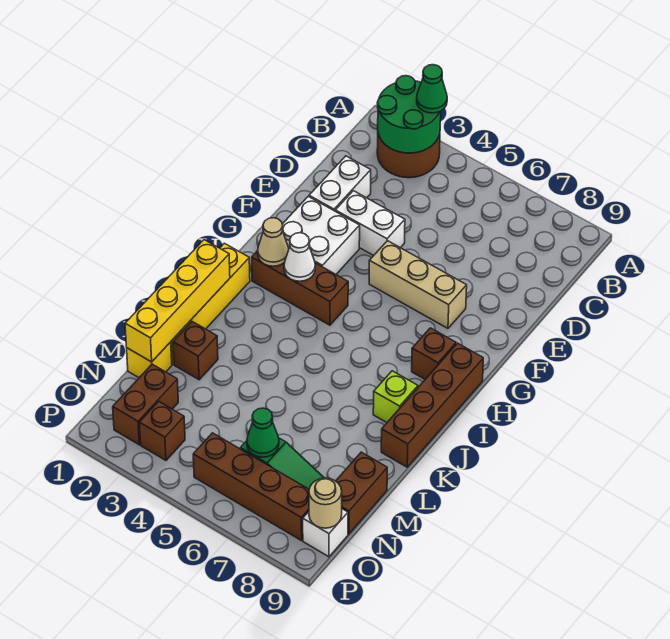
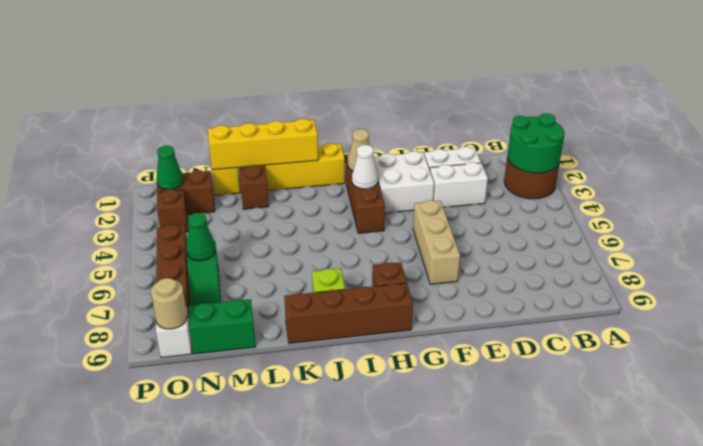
green 1x1 cone [417,65,447,113] -> green 1x1 cone moved to [156,146,184,190]
white 1x2 brick [335,191,405,256] -> white 1x2 brick turned to [430,162,488,207]
brown 1x2 brick [336,452,387,534] -> green 1x2 brick [189,299,256,354]

